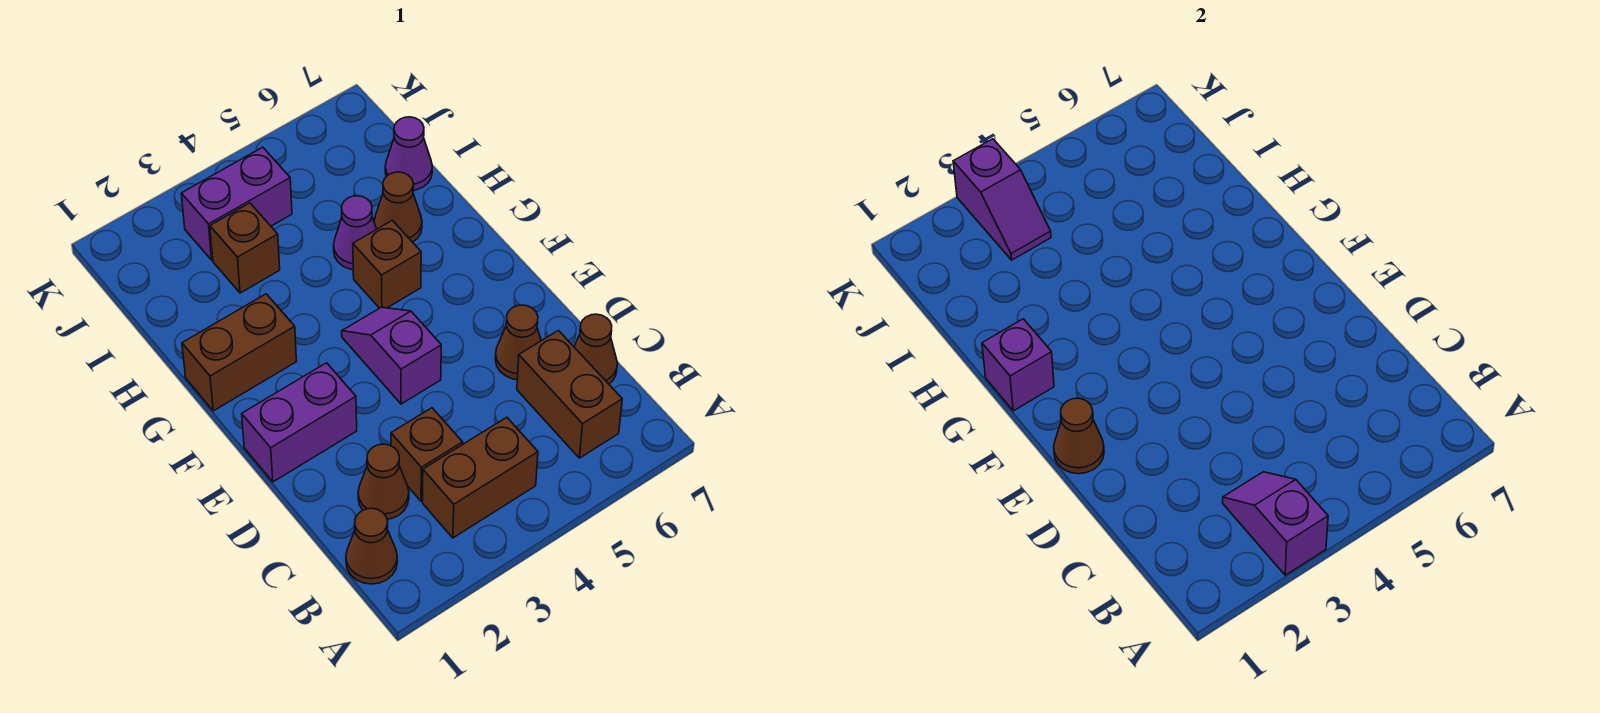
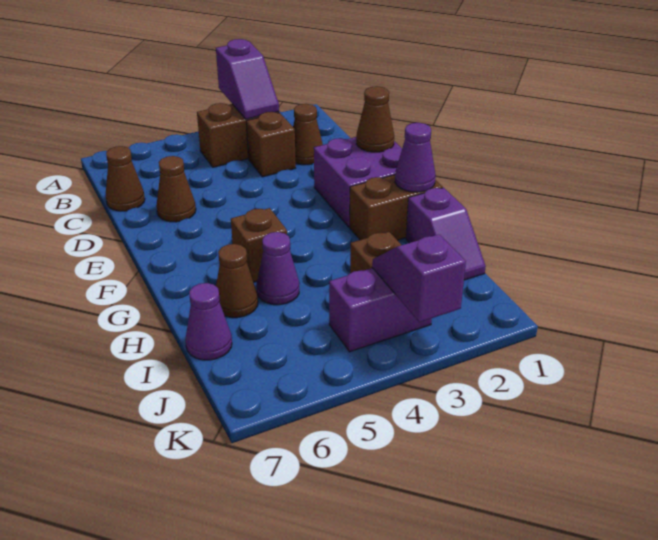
brown 1x1 cone [346,508,397,584] -> none
brown 1x2 brick [517,331,622,458] -> none
purple 1x2 brick [242,363,357,482] -> purple 2x2 brick [314,137,402,227]
purple 1x2 slope [342,307,441,404] -> purple 1x2 slope moved to [406,188,486,280]
purple 1x1 brick [982,319,1054,411] -> purple 1x1 cone [395,123,436,192]

